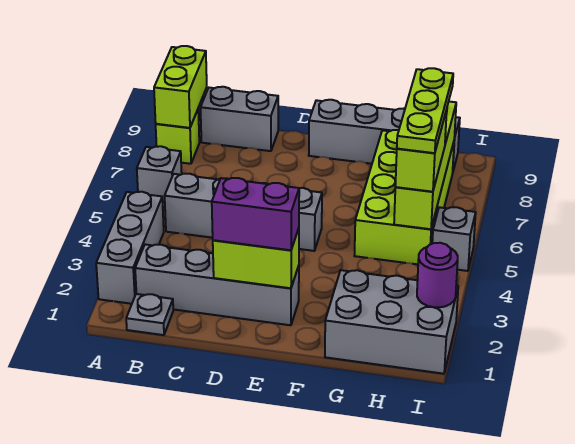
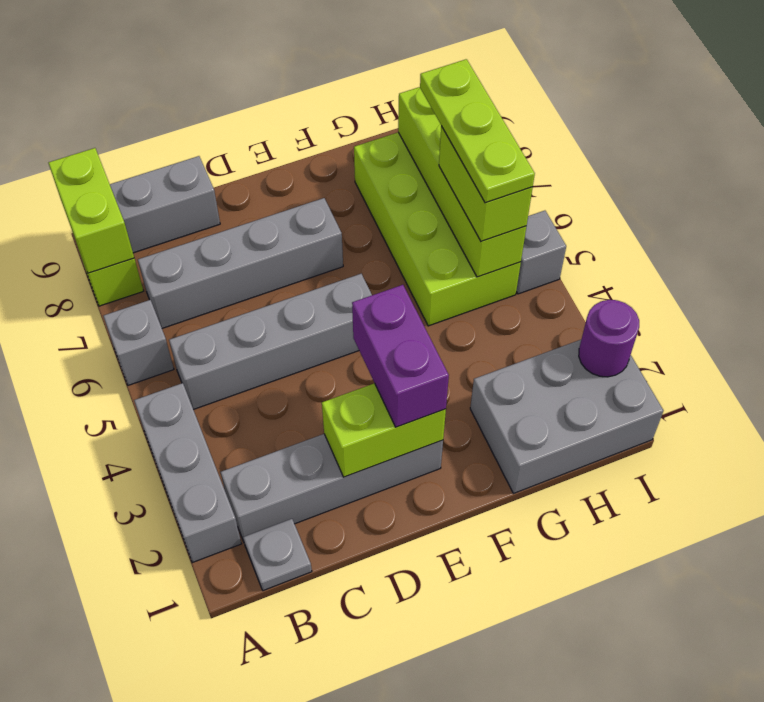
purple 1x2 brick [212,178,299,250] -> purple 1x2 brick turned to [352,285,449,427]
grey 1x4 brick [309,100,460,171] -> grey 1x4 brick moved to [138,198,343,328]

